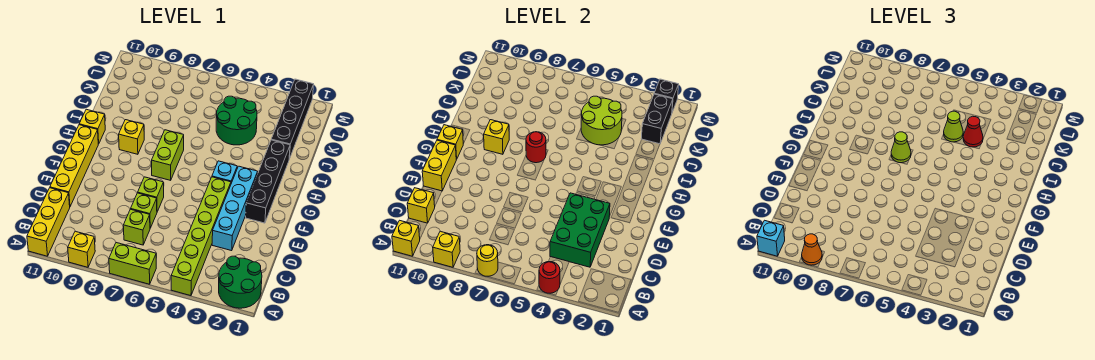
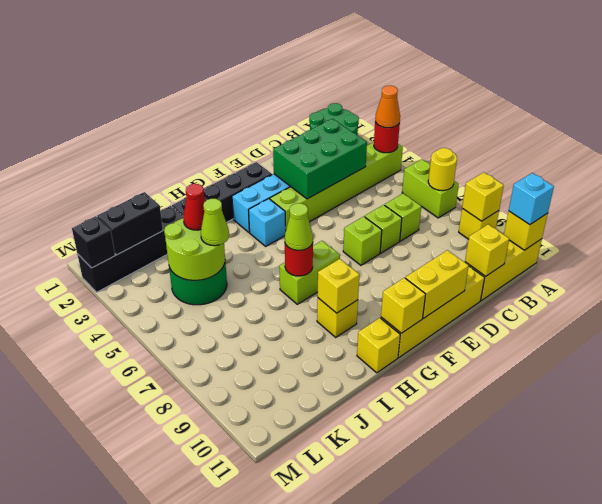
orange 1x1 cone [802,234,822,265] -> orange 1x1 cone moved to [375,86,400,128]

